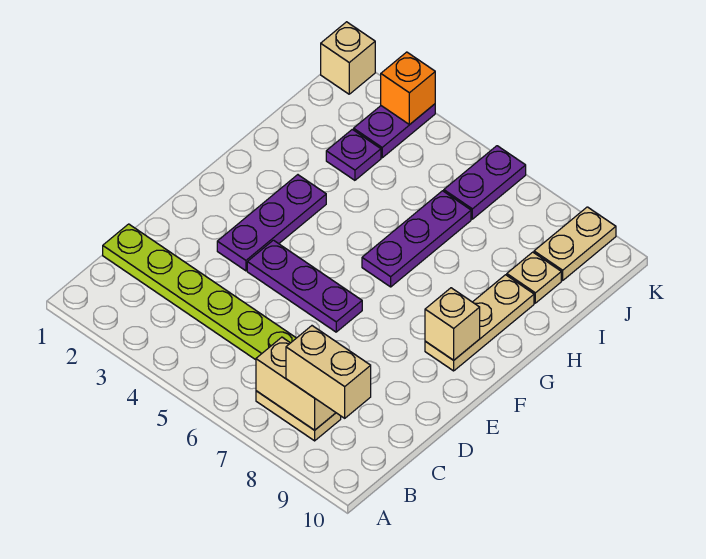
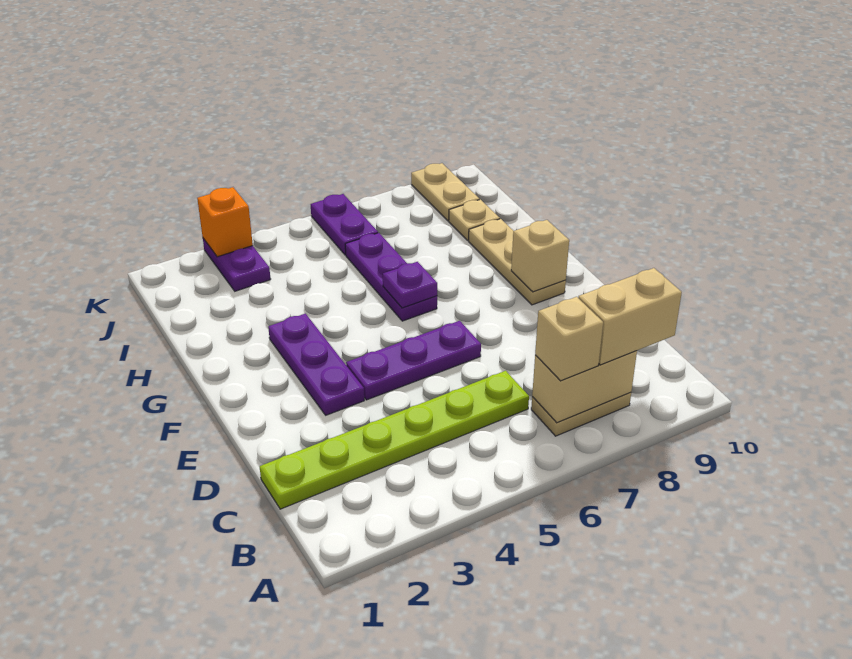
purple 1x1 plate [326,129,381,180] -> purple 1x1 plate moved to [383,262,437,308]
tan 1x1 brick [321,22,375,94] -> tan 1x1 brick moved to [535,297,603,381]

